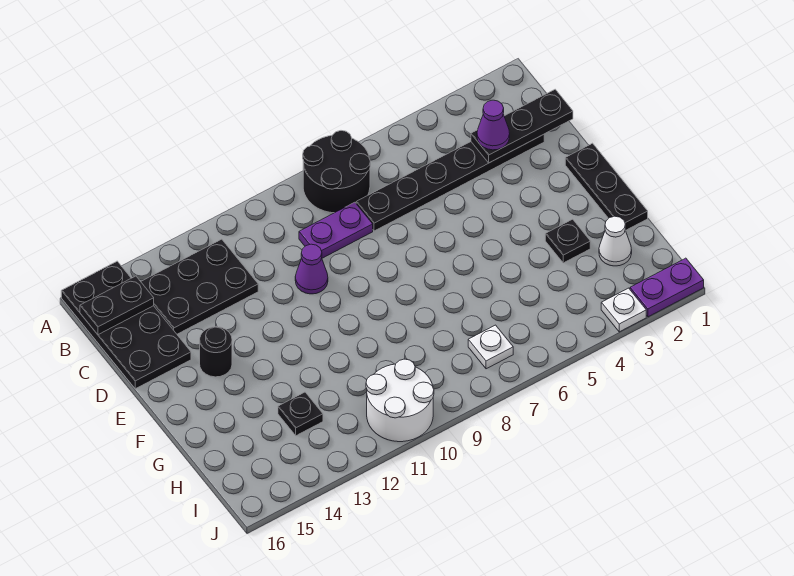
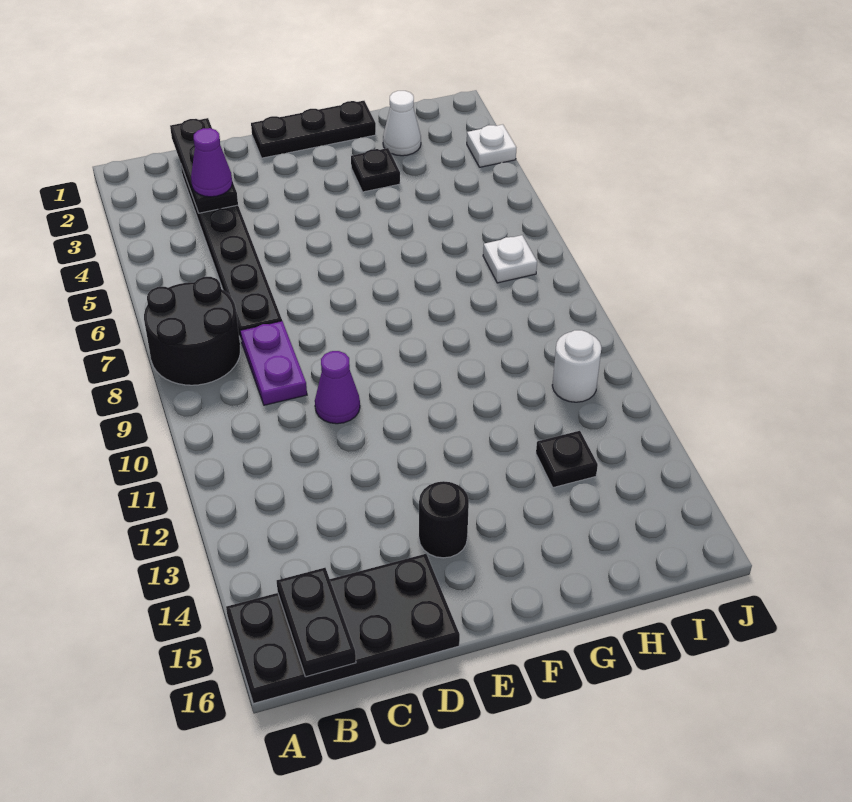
black 2x3 plate [141,239,258,334] -> none
white 2x2 round brick [366,359,434,442] -> white 1x1 round brick [552,330,601,402]
purple 1x2 plate [630,258,704,317] -> none

